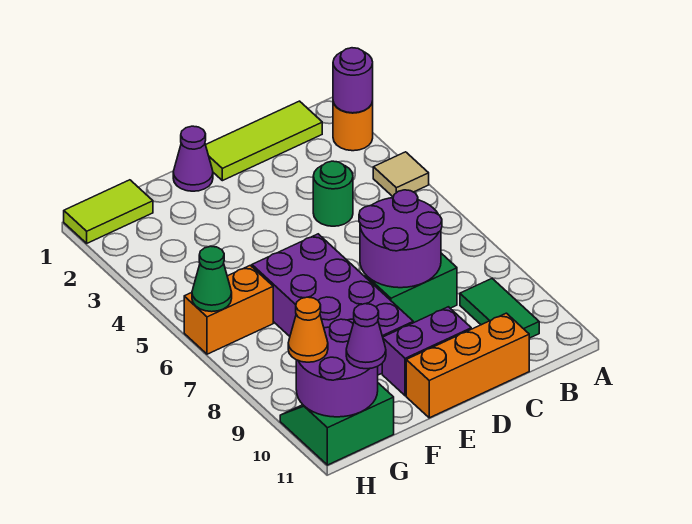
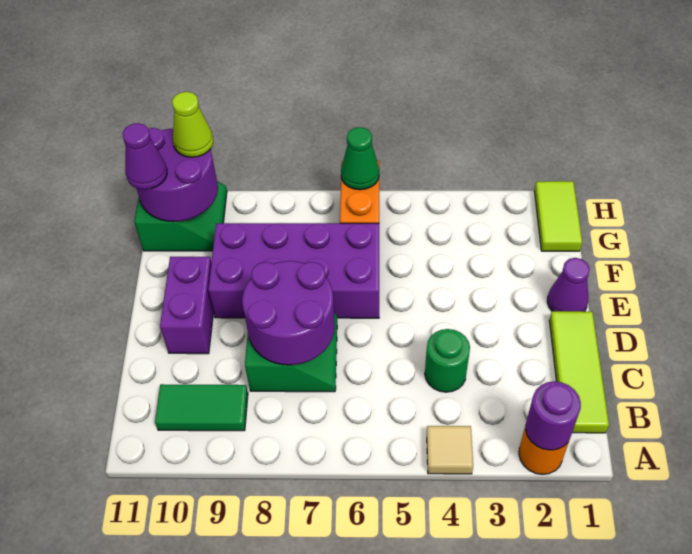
orange 1x3 brick [406,313,529,418] -> none
orange 1x1 cone [288,297,328,362] -> lime 1x1 cone [172,92,213,157]

